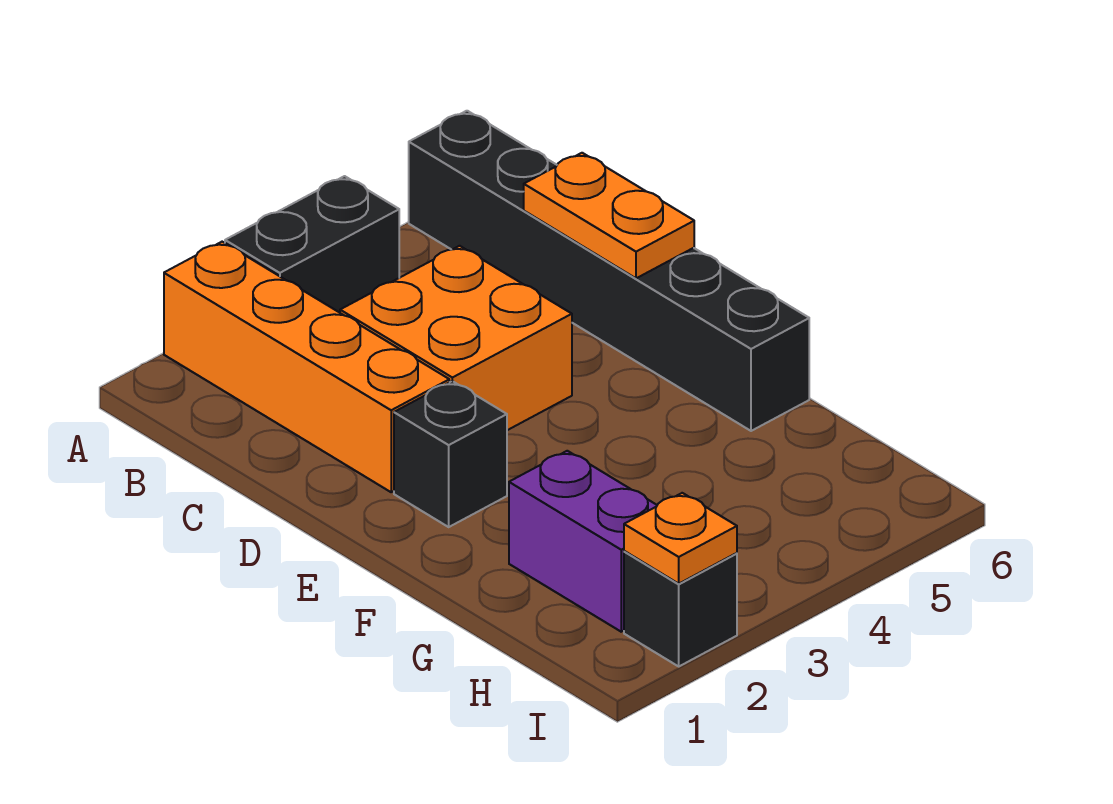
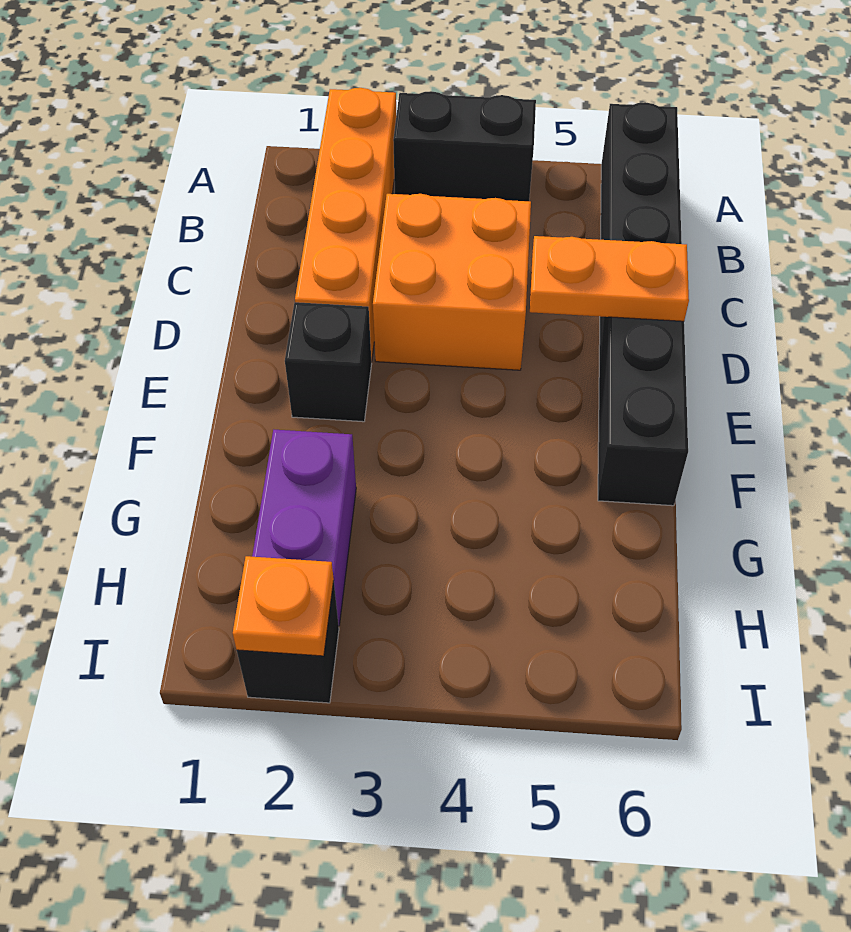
orange 1x2 plate [524,153,694,278] -> orange 1x2 plate turned to [530,236,689,321]

